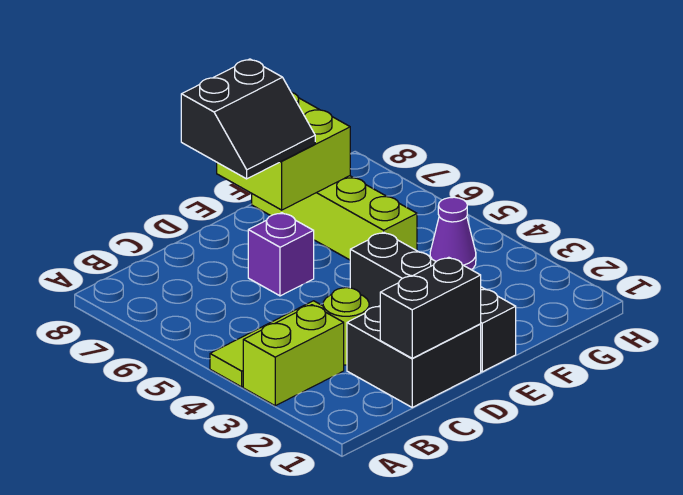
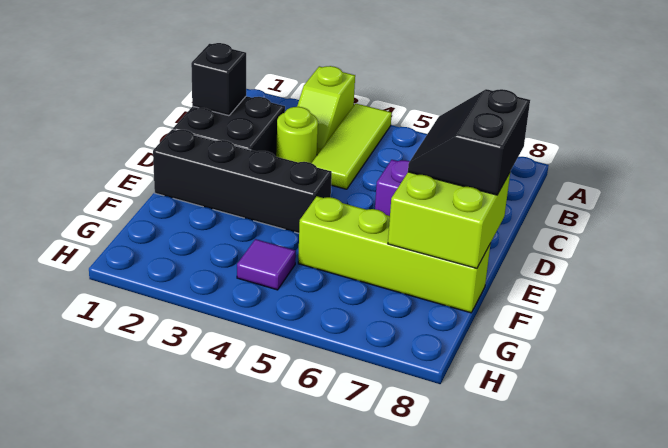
lime 1x2 brick [243,305,344,406] -> lime 1x2 slope [297,66,355,155]
black 1x2 brick [380,257,481,358] -> black 1x1 brick [191,43,246,116]
purple 1x1 cone [430,197,476,270] -> purple 1x1 tile [237,239,296,290]

